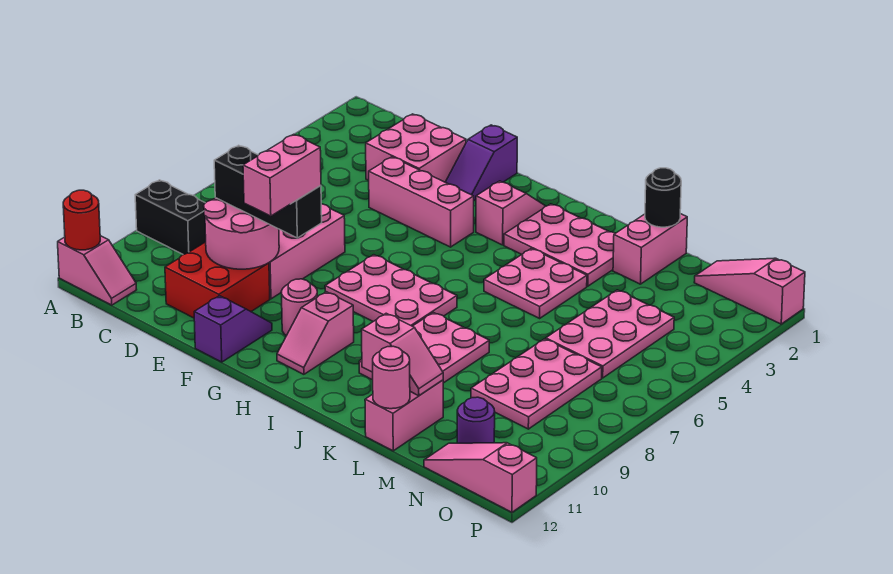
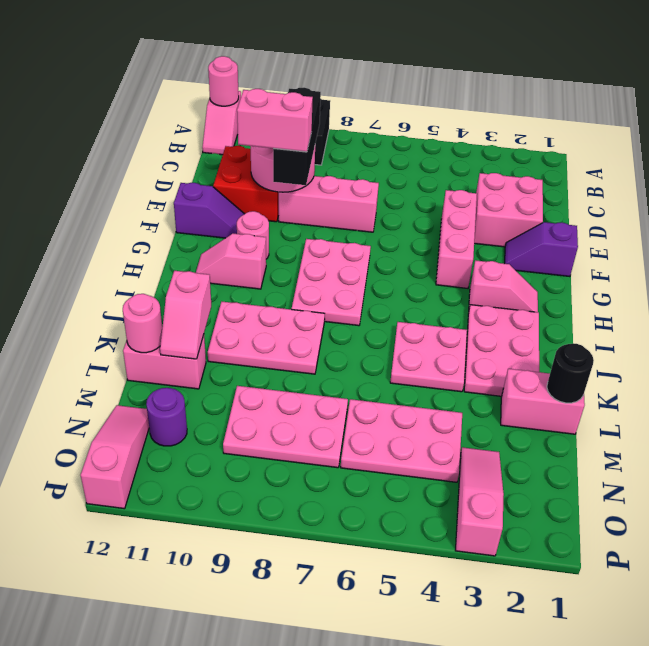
red 1x1 round brick [63,190,100,250] -> pink 1x1 round brick [208,56,239,106]
pink 1x3 slope [694,258,805,324] -> pink 1x3 slope moved to [455,447,504,556]

